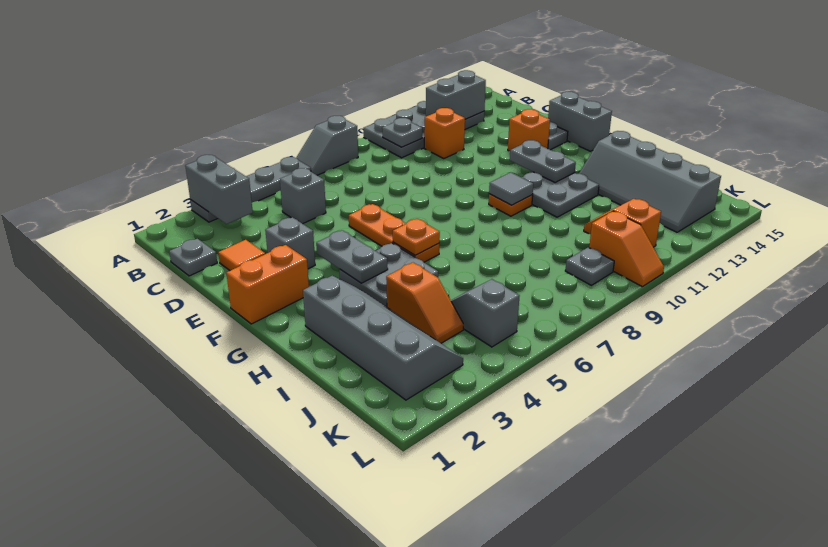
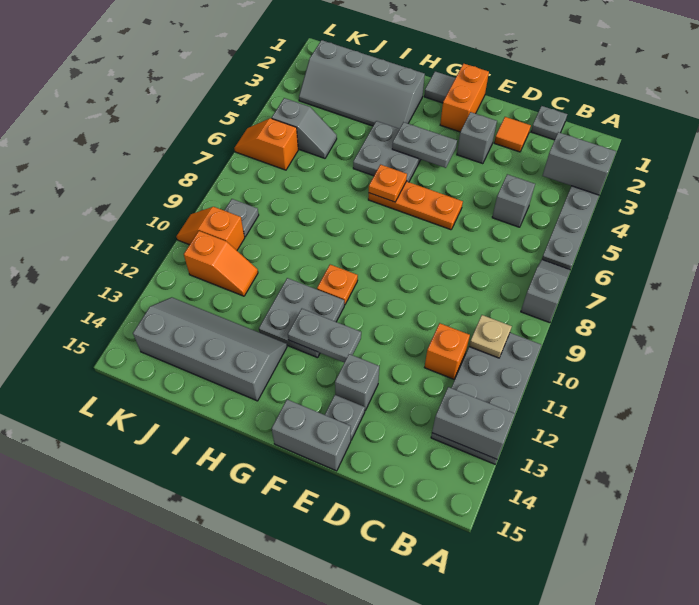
grey 1x1 plate [382,118,422,147] -> tan 1x1 plate [469,315,512,358]
grey 1x2 brick [426,70,486,119] -> grey 1x2 brick turned to [432,387,515,459]
orange 1x1 brick [508,109,550,151] -> grey 1x1 brick [335,354,379,410]
grey 1x1 tile [489,172,533,205] -> grey 1x1 tile moved to [424,71,455,103]
orange 1x2 slope [386,263,463,343] -> orange 1x2 slope moved to [234,118,298,170]

